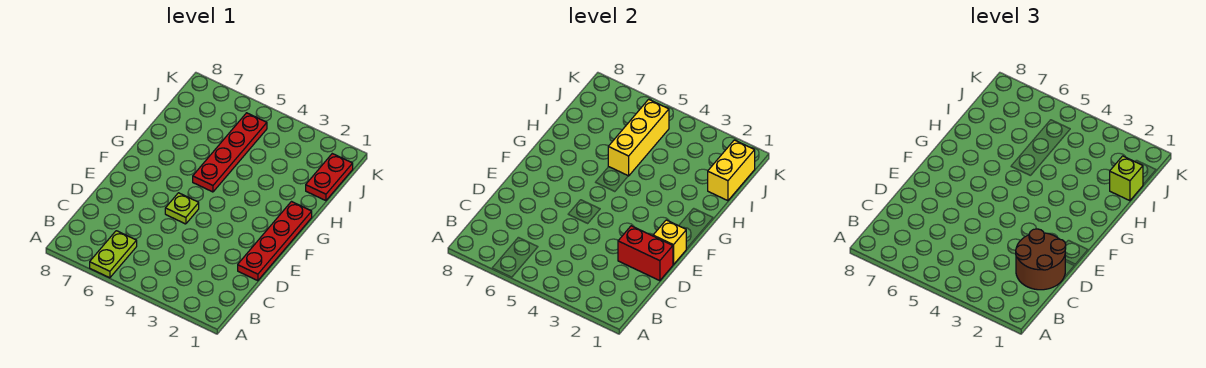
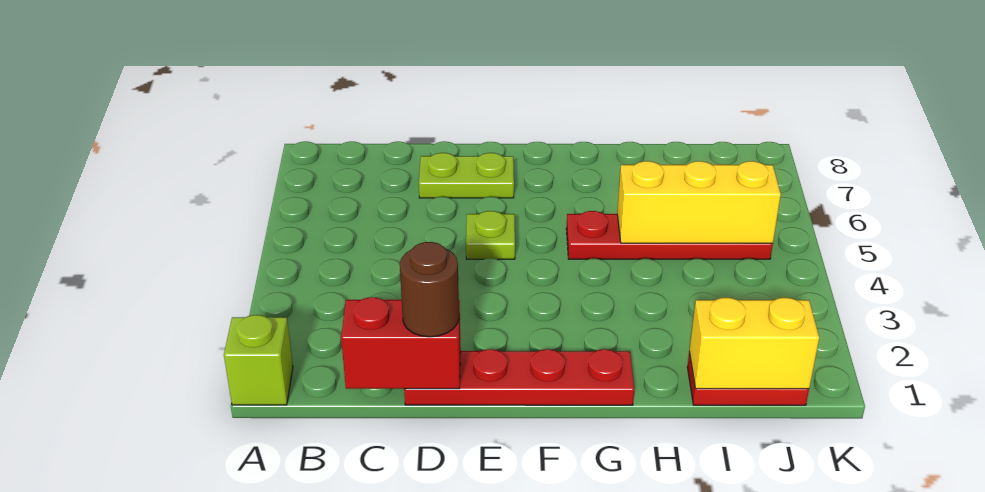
lime 1x2 plate [90,231,137,278] -> lime 1x2 plate moved to [419,153,514,198]
brown 2x2 round brick [1016,229,1066,290] -> brown 1x1 round brick [400,242,459,337]
red 1x2 brick [618,226,673,281] -> red 1x2 brick turned to [341,297,461,389]
yellow 1x1 brick [653,220,686,264] -> none
lime 1x1 brick [1110,156,1143,201] -> lime 1x1 brick moved to [224,315,293,405]

